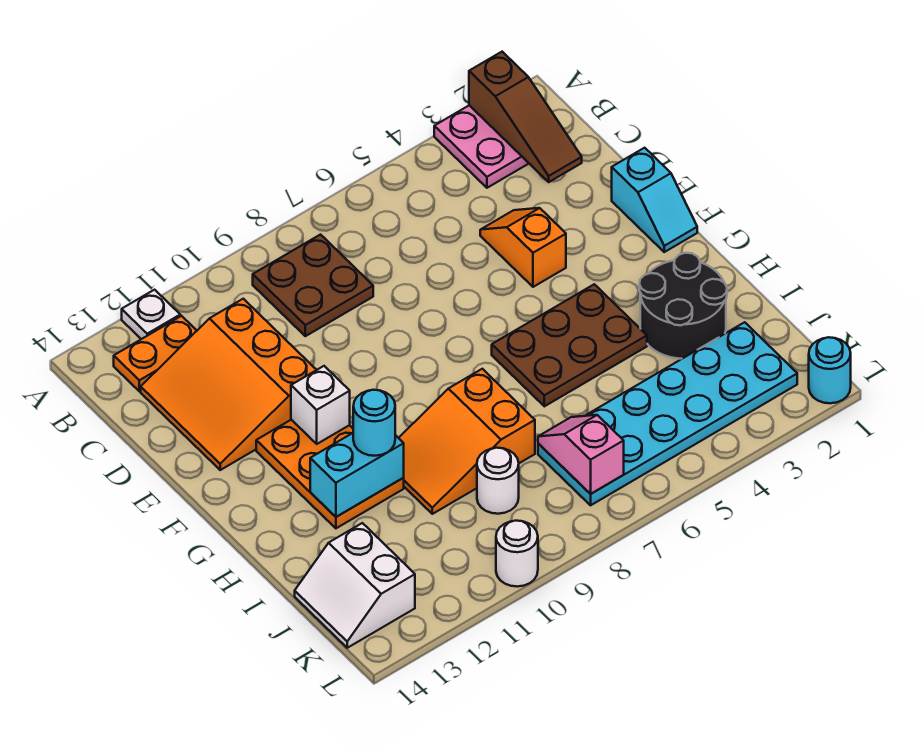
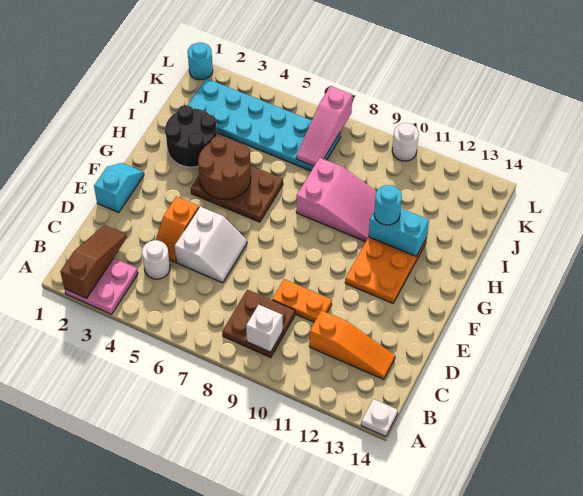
white 1x1 plate [122,290,180,339] -> white 1x1 plate moved to [361,399,398,437]
orange 1x2 plate [114,316,197,391] -> orange 1x2 plate moved to [272,279,332,322]
orange 3x3 slope [141,299,316,470] -> orange 1x3 slope [309,310,395,380]
white 1x1 brick [291,366,350,444] -> white 1x1 brick moved to [246,305,283,352]
none -> brown 2x2 round brick [198,136,251,199]
orange 2x3 slope [399,369,535,514] -> pink 2x3 slope [296,158,377,242]
pink 1x2 slope [538,415,624,494] -> pink 1x3 slope [296,86,352,166]
white 1x1 round brick [477,448,519,514] -> white 1x1 round brick moved to [142,240,170,279]
white 2x2 slope [295,523,415,648] -> white 2x2 slope moved to [175,207,247,283]

